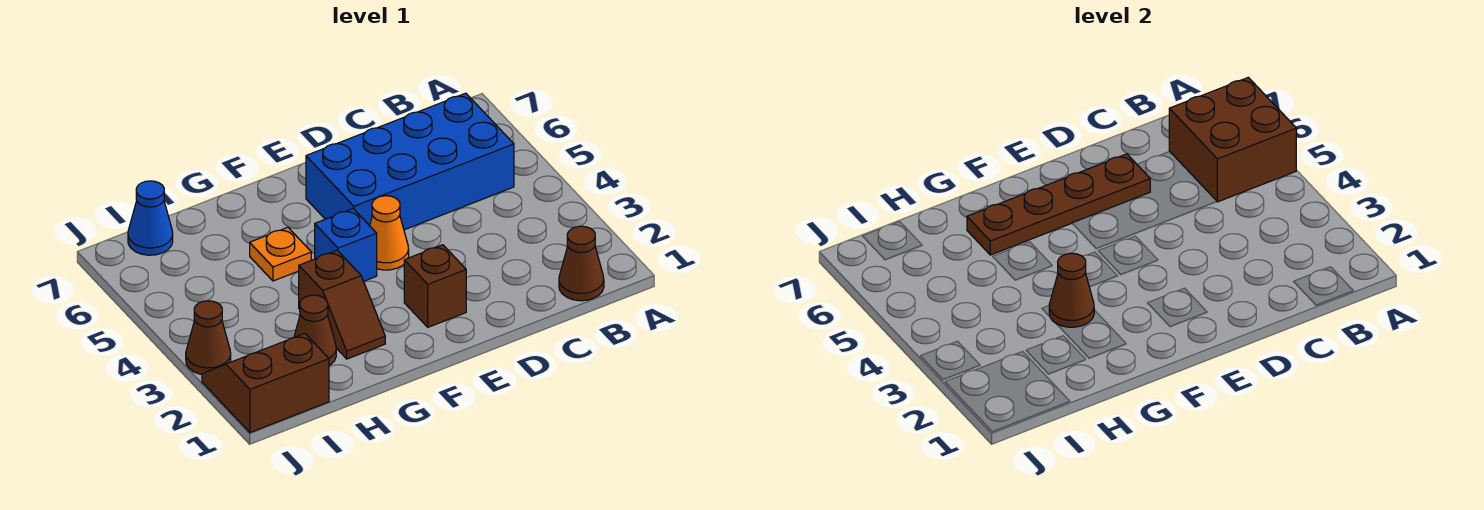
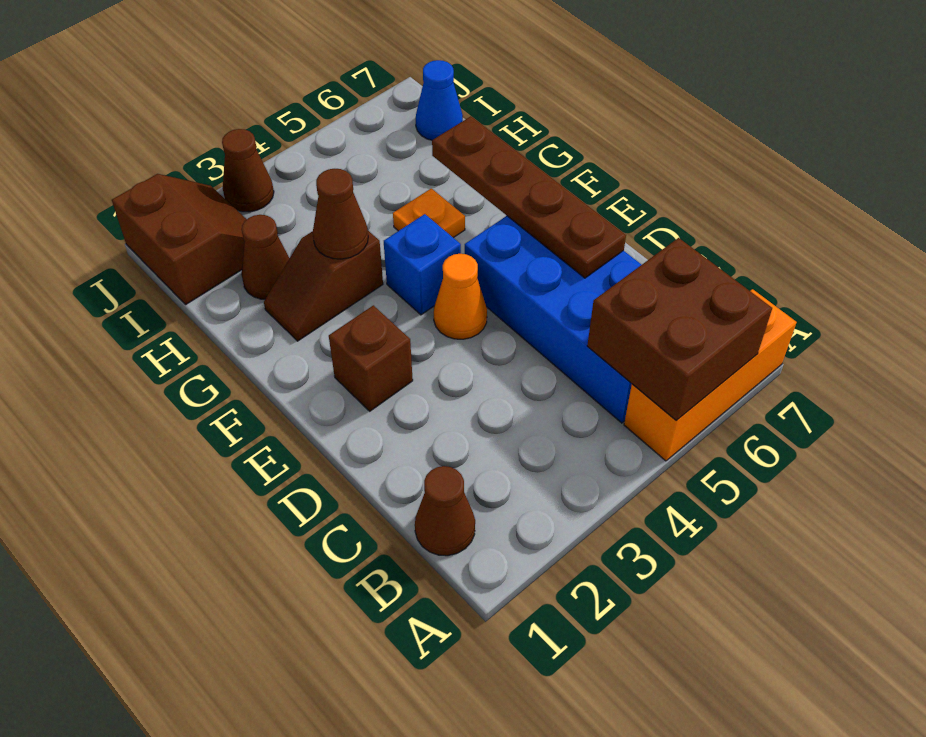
none -> orange 1x3 brick [624,289,797,461]

